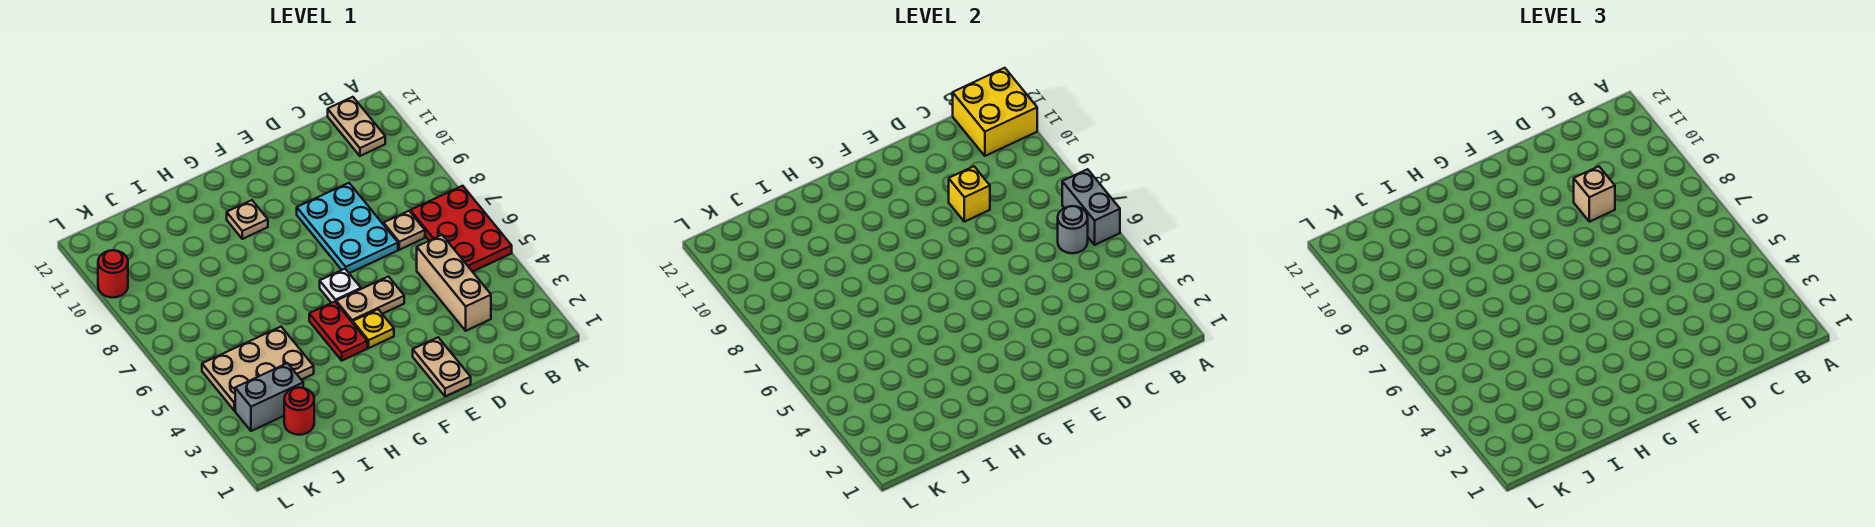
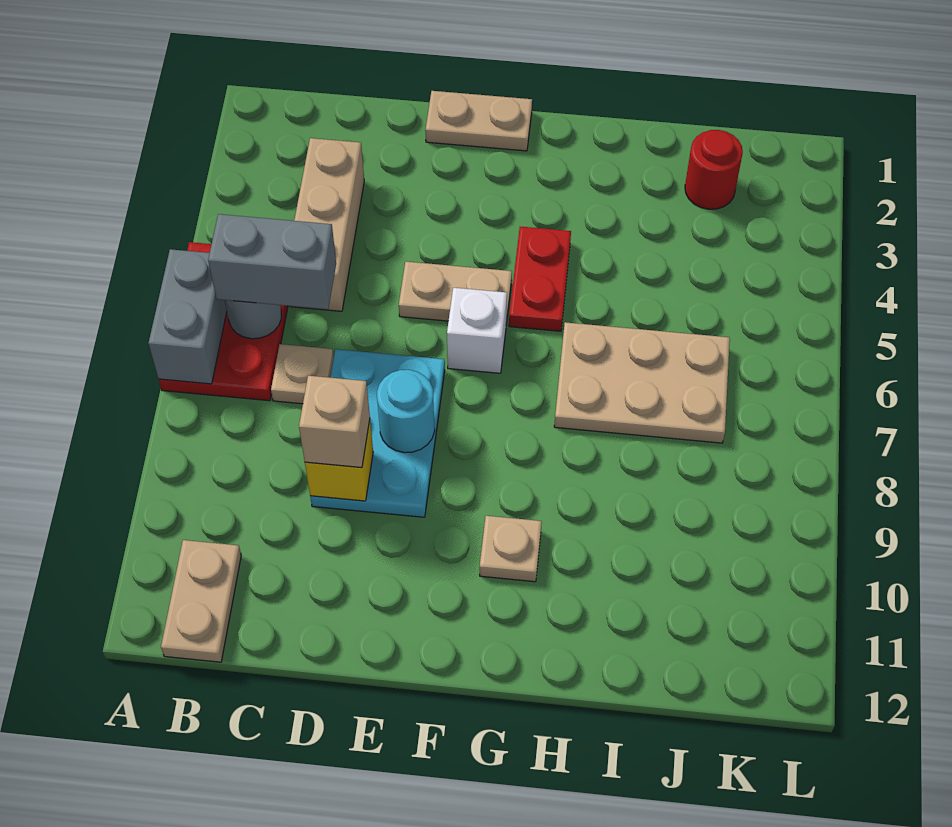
yellow 2x2 brick [953,68,1037,156] -> none
tan 1x2 plate [413,337,471,397] -> tan 1x2 plate turned to [425,91,532,151]
none -> cyan 1x1 round brick [377,370,435,453]
yellow 1x1 plate [353,309,394,348] -> none
white 1x1 plate [320,269,361,303] -> white 1x1 brick [447,288,507,373]
tan 2x3 plate [202,327,314,411] -> tan 2x3 plate moved to [554,322,730,443]
grey 1x2 brick [235,363,303,431] -> grey 1x2 brick moved to [208,214,336,309]
red 1x1 round brick [98,250,128,298] -> none

